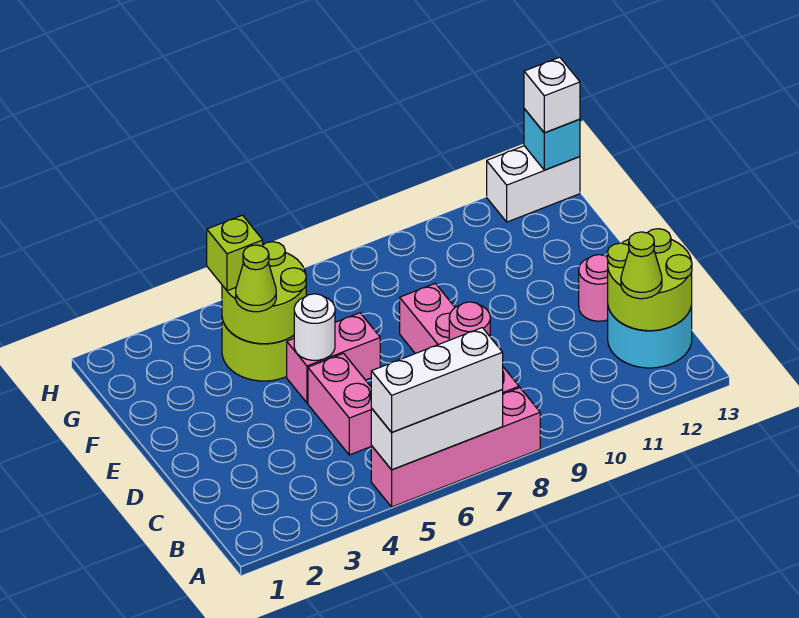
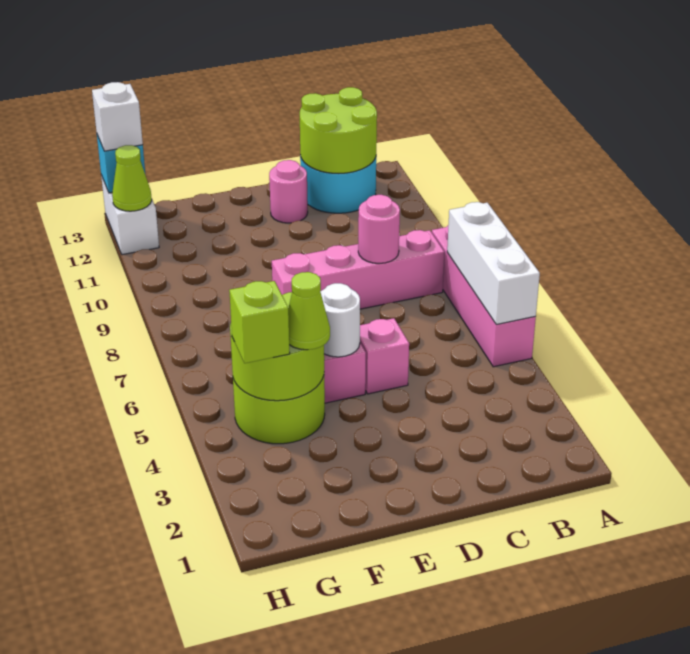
white 1x3 brick [371,328,503,432] -> none
lime 1x1 cone [621,232,662,299] -> lime 1x1 cone moved to [112,145,152,211]
pink 1x2 brick [308,354,371,455] -> pink 1x1 brick [360,318,409,394]

